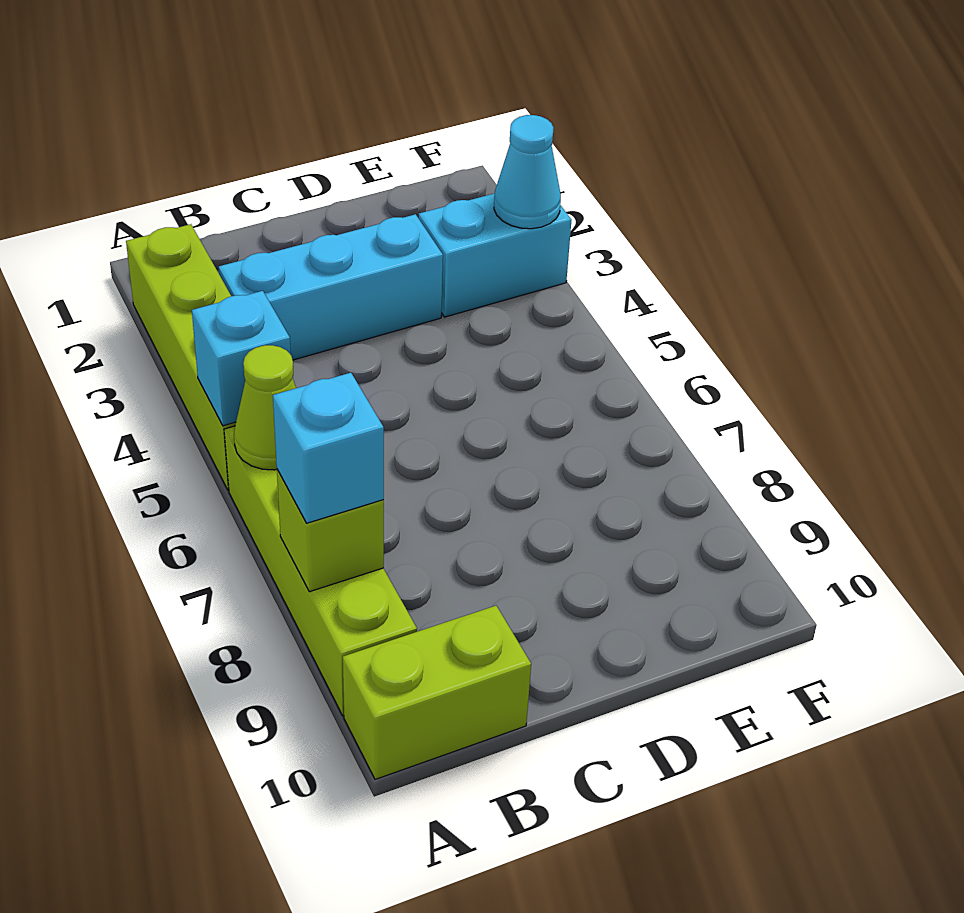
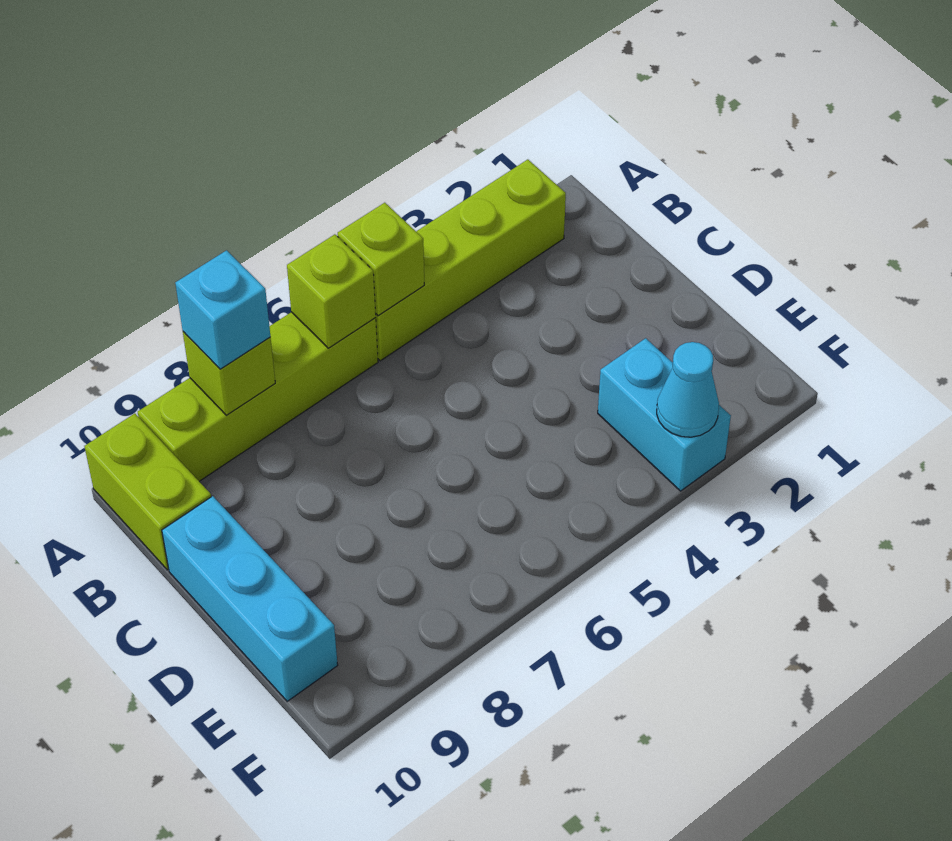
cyan 1x1 brick [192,291,291,426] -> lime 1x1 brick [338,203,424,316]
lime 1x1 cone [234,345,296,470] -> lime 1x1 brick [287,234,376,348]
cyan 1x3 brick [219,214,443,360] -> cyan 1x3 brick moved to [162,496,338,701]

